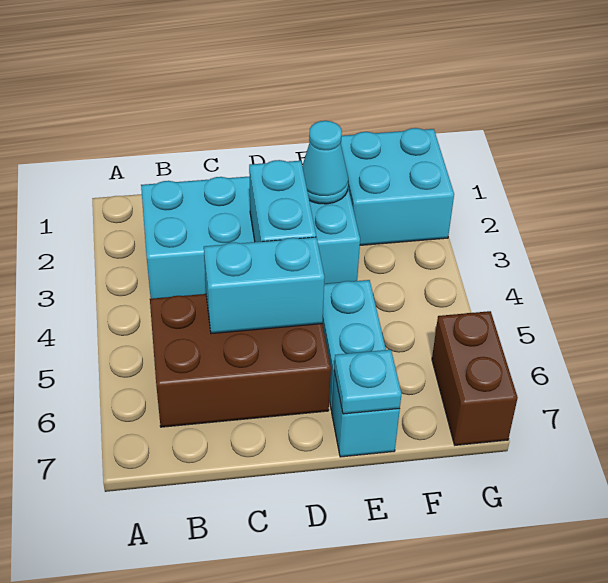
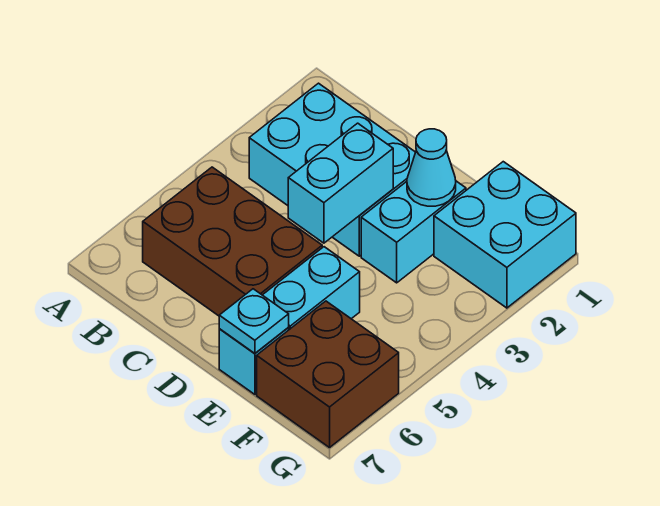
cyan 1x2 brick [204,237,325,334] -> none
brown 1x2 brick [432,311,518,445] -> brown 2x2 brick [257,301,399,448]

